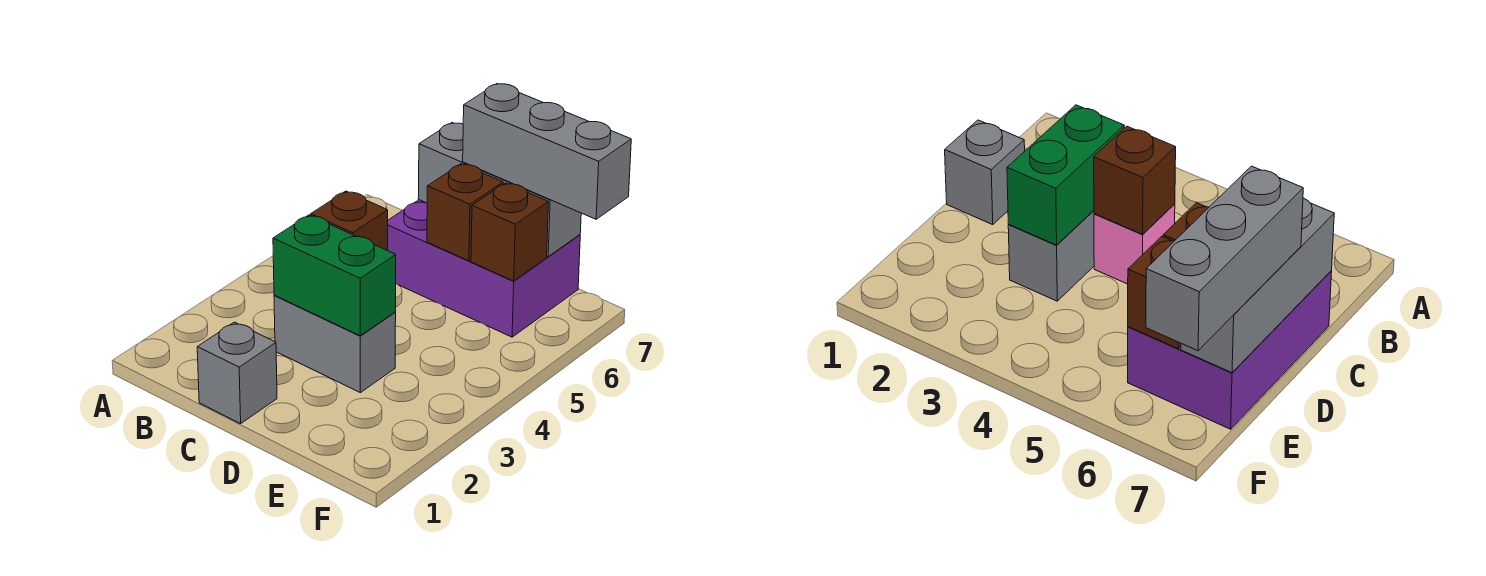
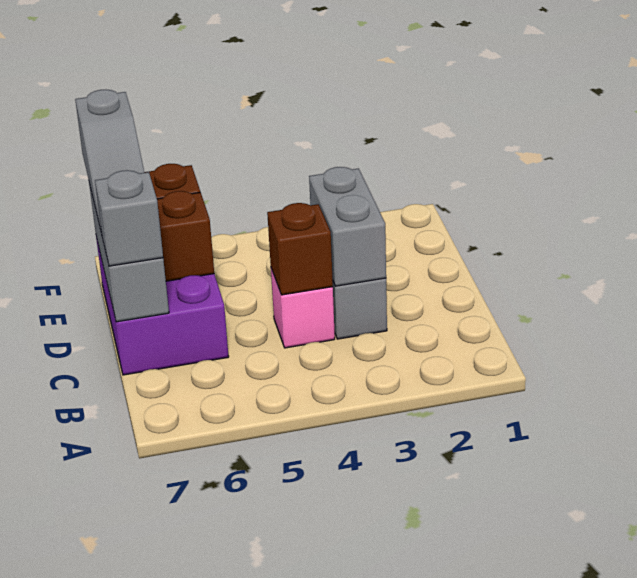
grey 1x1 brick [197,322,277,424] -> grey 1x1 brick moved to [95,170,163,266]
green 1x2 brick [273,215,396,336] -> grey 1x2 brick [309,167,386,286]
grey 1x3 brick [463,84,631,219] -> grey 1x3 slope [75,90,144,234]

